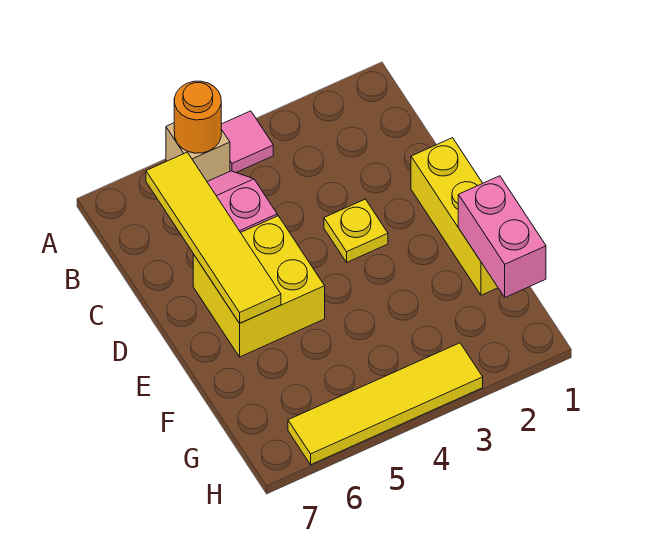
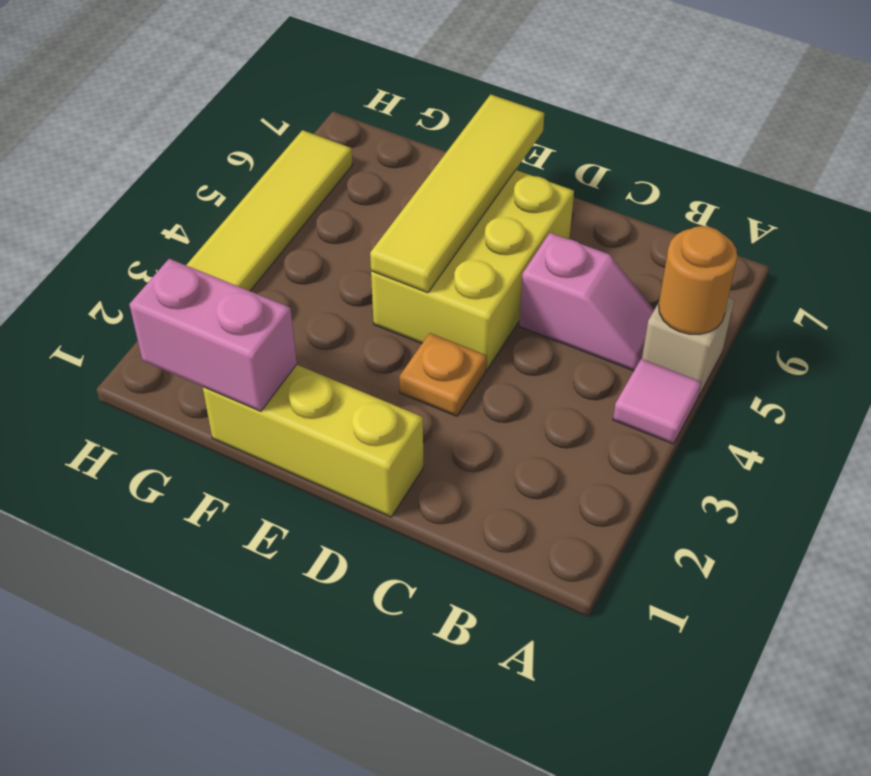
yellow 1x4 tile [146,152,281,323] -> yellow 1x4 tile turned to [370,94,544,293]
yellow 1x1 plate [324,199,388,262] -> orange 1x1 plate [399,333,487,416]
yellow 2x2 brick [193,216,325,357] -> yellow 2x3 brick [371,170,574,370]

